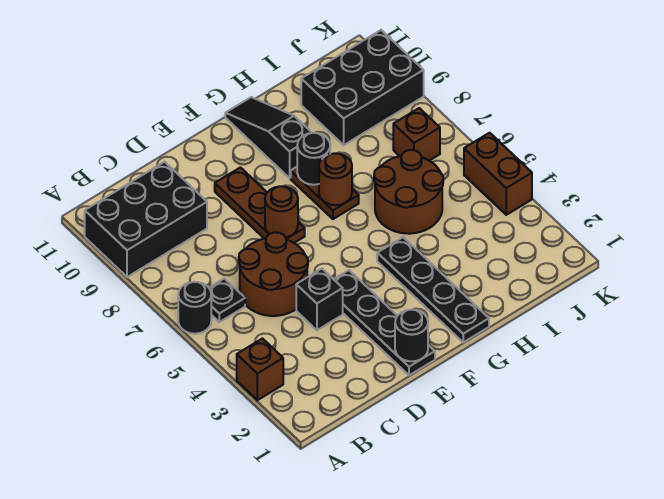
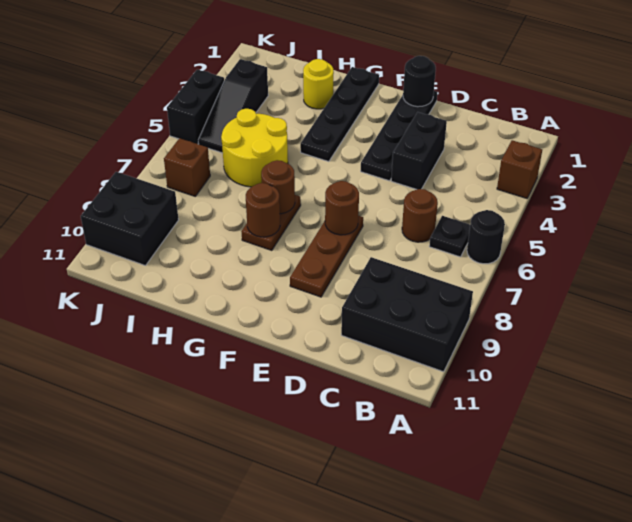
brown 2x2 round brick [239,232,308,316] -> brown 1x1 round brick [402,189,438,242]
black 1x1 brick [296,269,343,330] -> black 1x2 brick [391,112,447,190]
black 1x1 round brick [297,133,330,185] -> brown 1x1 round brick [246,183,280,237]
black 1x3 slope [225,97,312,178] -> black 1x3 slope moved to [198,59,268,153]
none -> yellow 1x1 round brick [303,59,334,109]
brown 2x2 round brick [374,150,443,234] -> yellow 2x2 round brick [221,109,288,187]
black 2x3 brick [301,30,424,145] -> black 2x2 brick [81,172,179,265]
brown 1x2 brick [464,133,532,215] -> black 1x2 brick [167,69,224,144]

